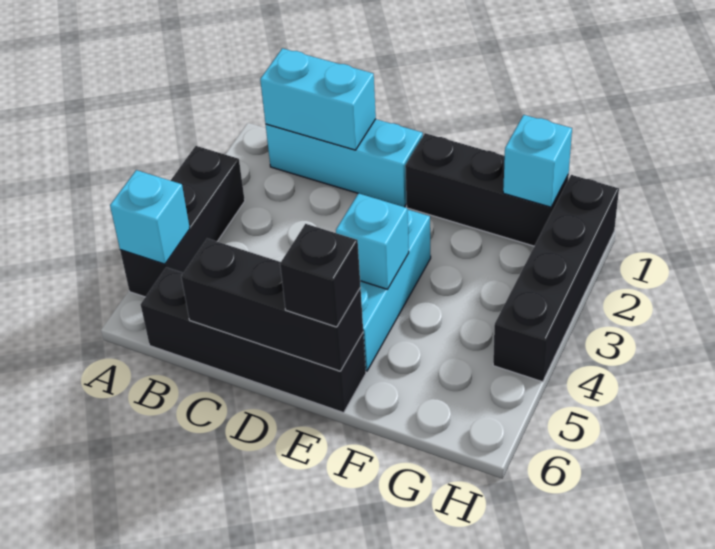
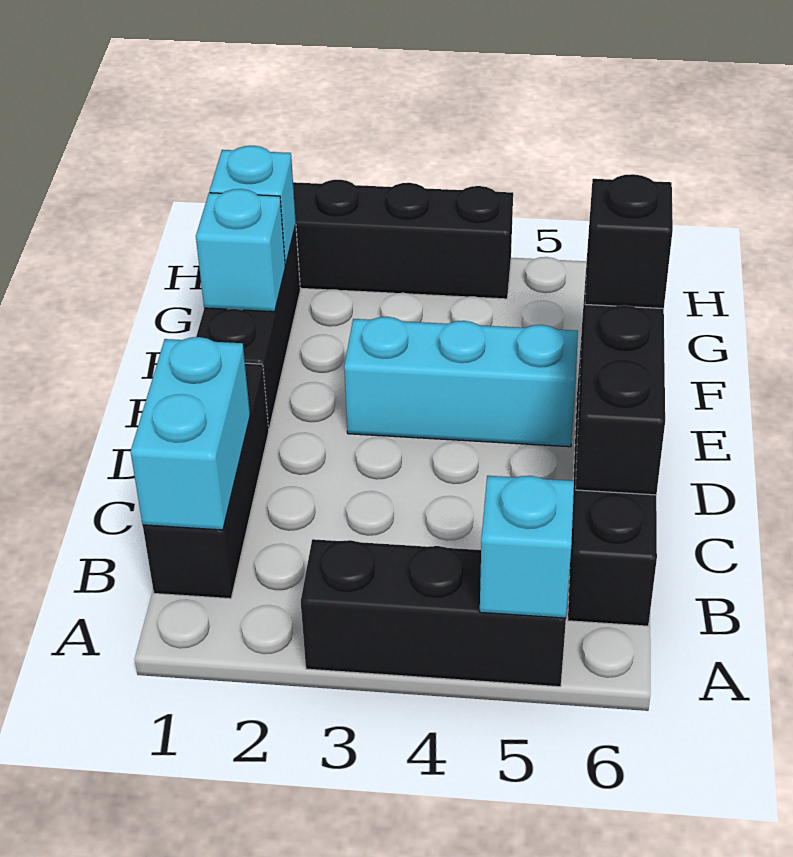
cyan 1x3 brick [266,119,423,207] -> black 1x3 brick [143,363,269,599]
cyan 1x1 brick [336,193,409,289] -> cyan 1x1 brick moved to [196,189,285,312]

